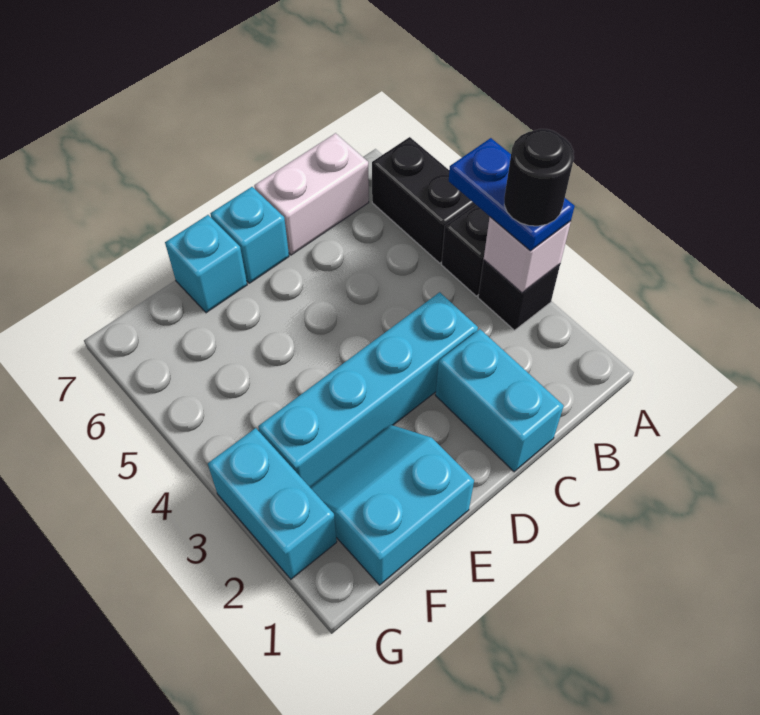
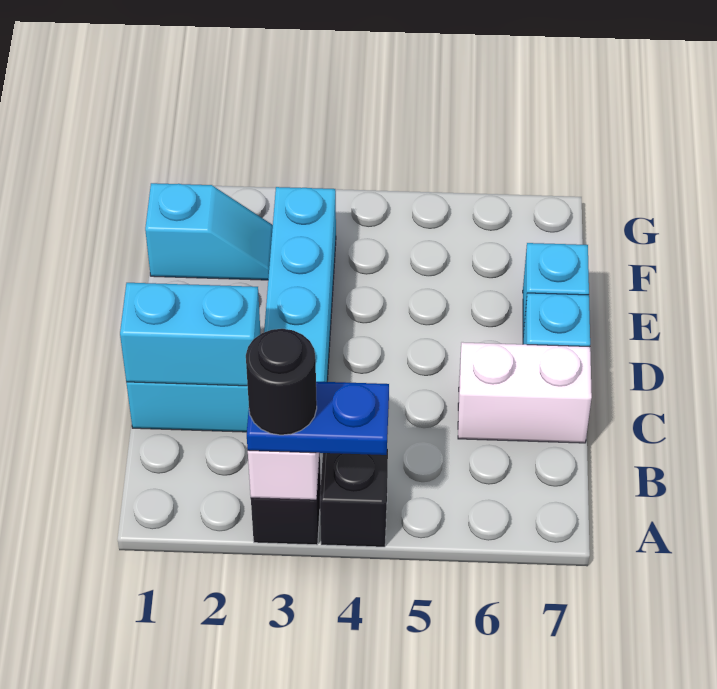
black 1x2 brick [372,137,475,263] -> none
white 1x2 brick [254,133,369,255] -> white 1x2 brick turned to [458,342,592,443]
cyan 2x2 slope [310,425,474,585] -> cyan 1x2 slope [145,183,273,280]
cyan 1x2 brick [208,428,337,579] -> cyan 1x2 brick moved to [120,283,261,386]

